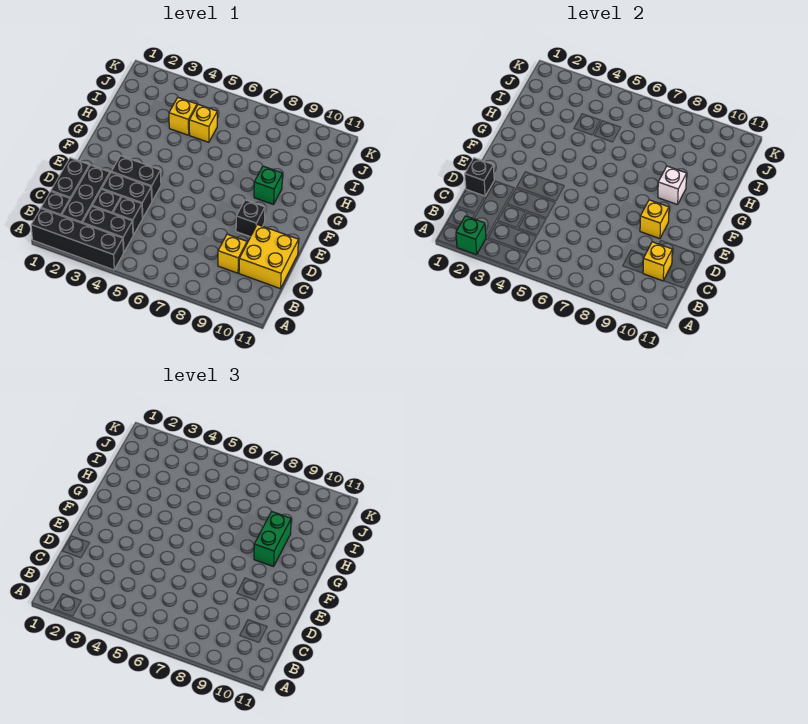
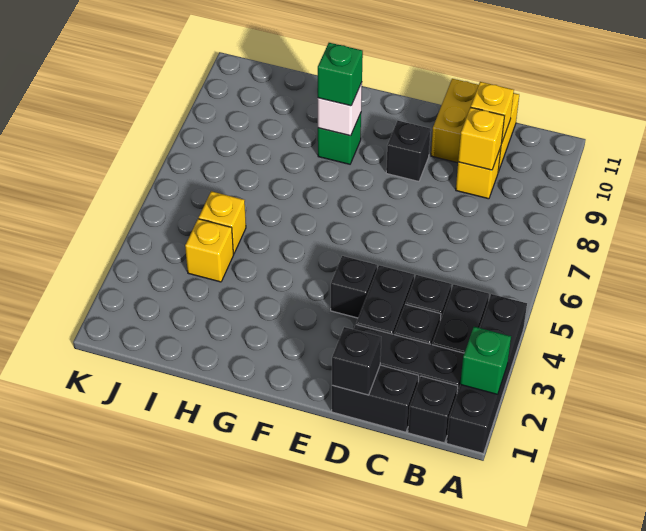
black 1x2 brick [111,156,161,201] -> black 1x1 brick [331,256,377,318]
yellow 1x1 brick [640,200,669,239] -> yellow 1x1 brick moved to [458,107,504,170]
green 1x2 brick [254,511,291,567] -> green 1x1 brick [318,43,363,106]

